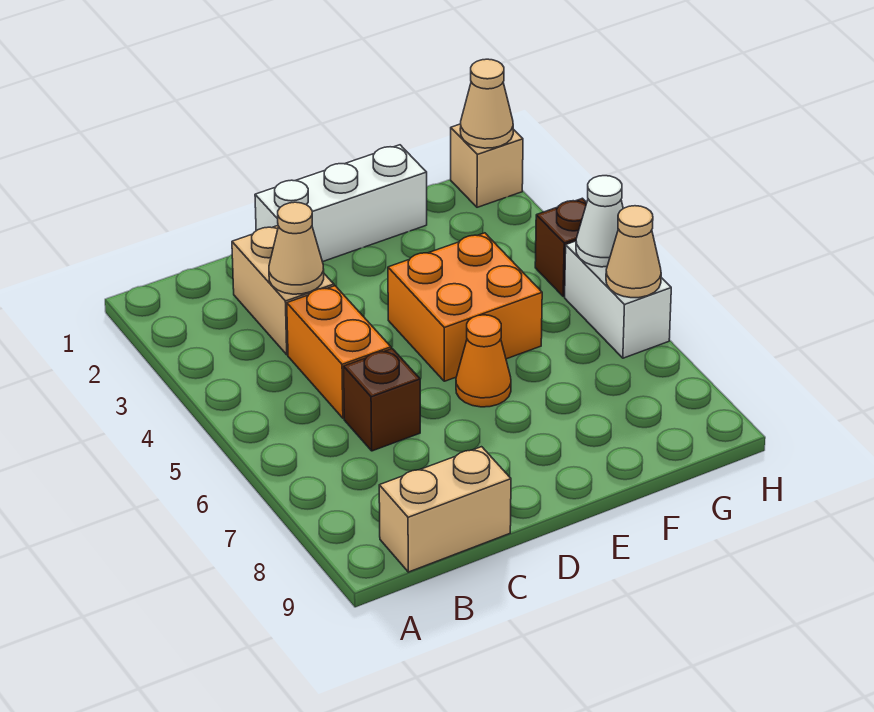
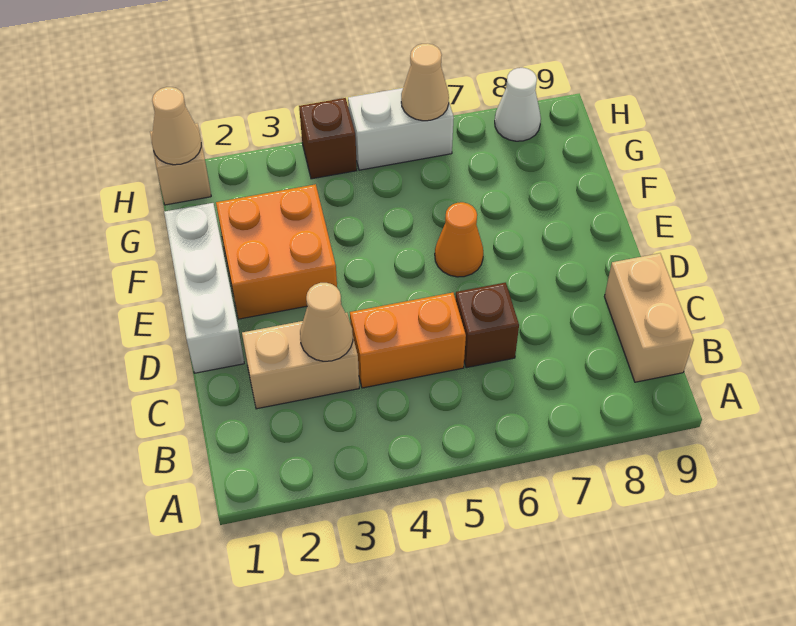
orange 2x2 brick [388,233,542,381] -> orange 2x2 brick moved to [216,184,337,319]
white 1x1 cone [576,176,623,267] -> white 1x1 cone moved to [495,68,541,141]

